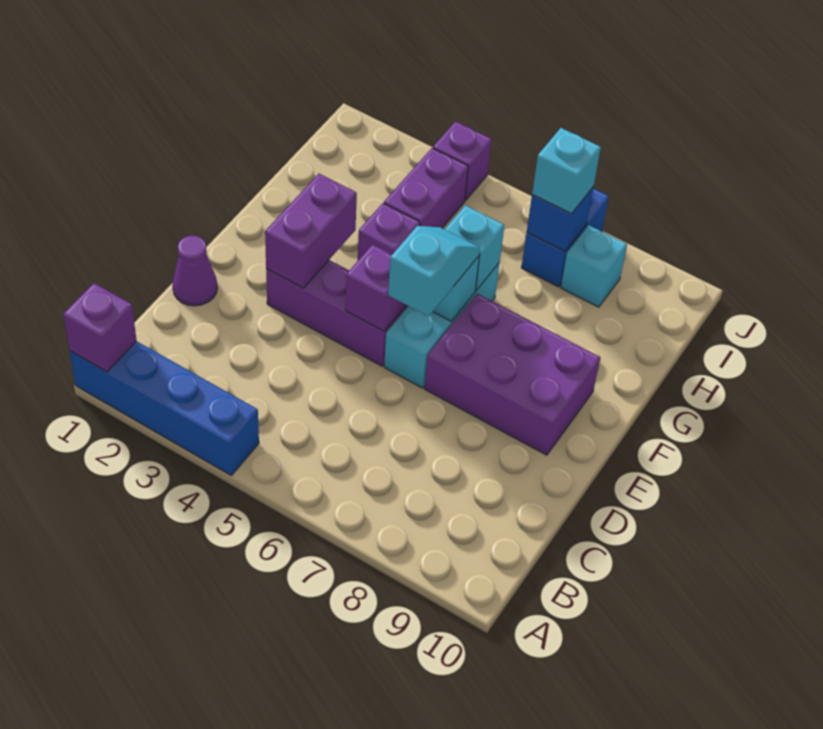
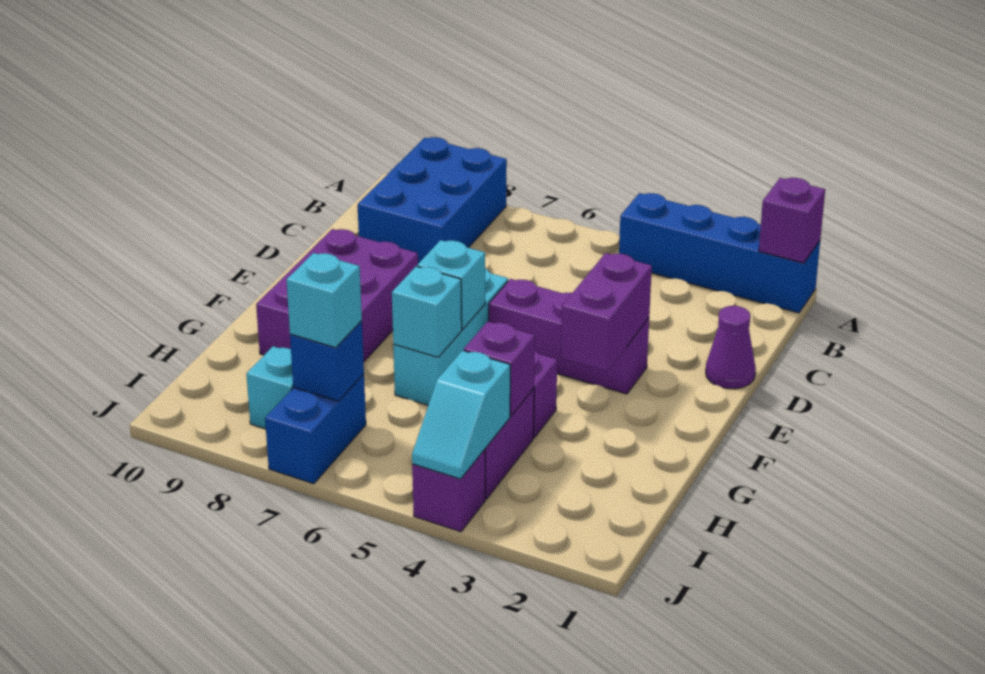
none -> blue 2x3 brick [358,137,507,264]
purple 1x1 brick [346,245,406,331] -> purple 1x1 brick moved to [464,321,535,416]
cyan 1x2 slope [388,226,480,316] -> cyan 1x2 slope moved to [412,350,510,479]
purple 2x3 brick [425,294,600,455] -> purple 2x3 brick turned to [256,229,418,361]

